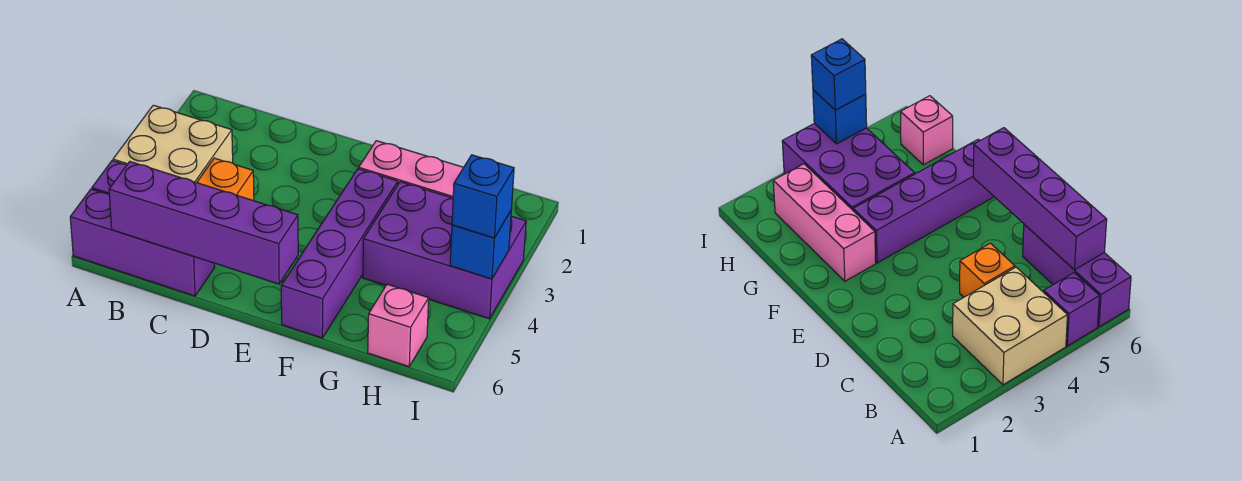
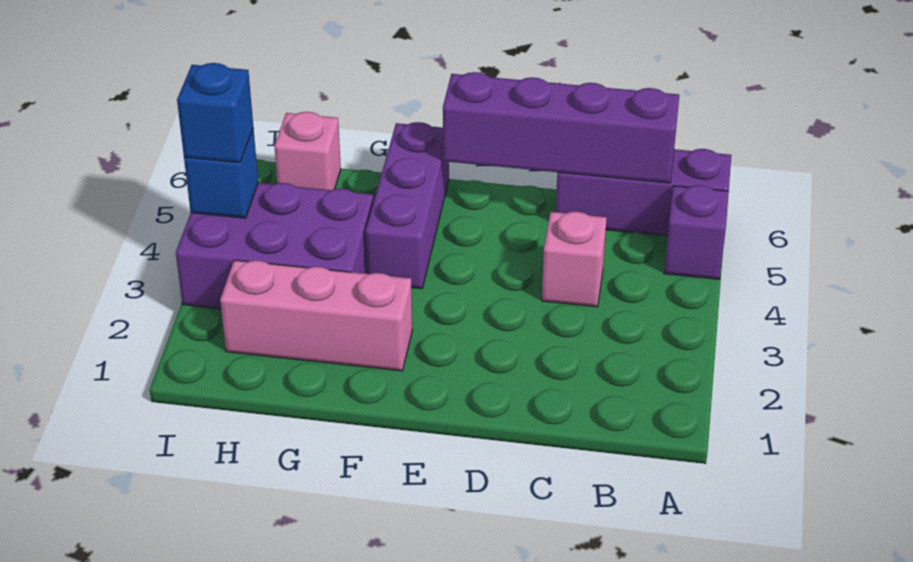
tan 2x2 brick [113,105,233,183] -> none
orange 1x1 brick [197,158,254,201] -> pink 1x1 brick [542,212,607,307]
purple 1x4 brick [281,169,398,338] -> purple 1x3 brick [365,122,449,289]

